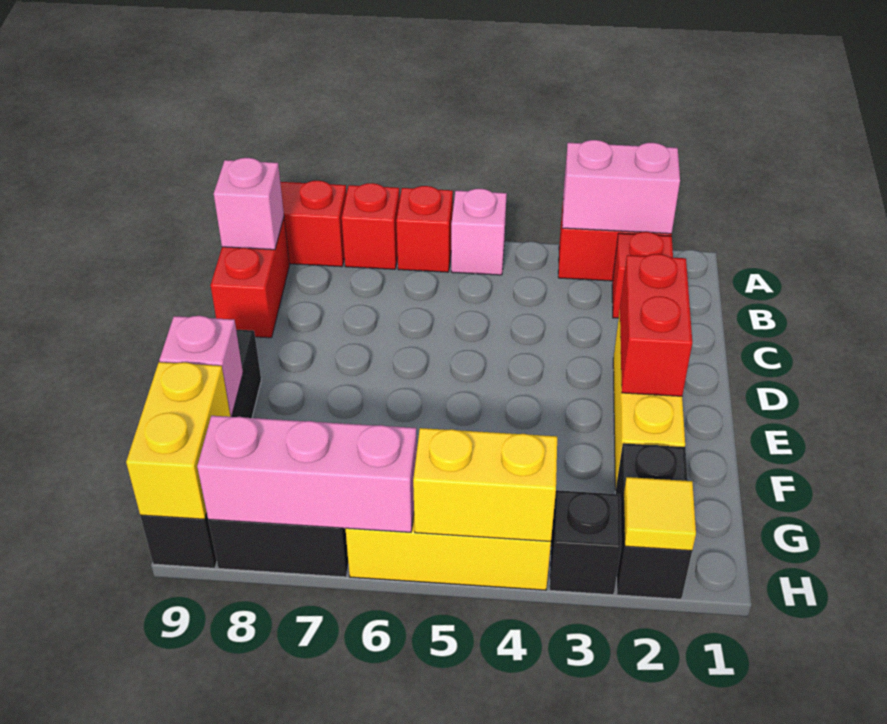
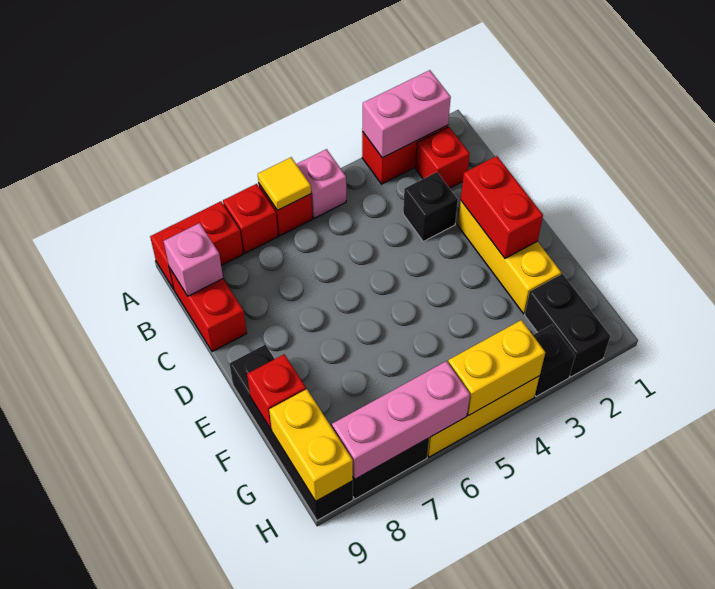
none -> black 1x1 brick [403,172,458,241]
pink 1x1 brick [159,316,243,417] -> red 1x1 brick [247,354,306,429]
yellow 1x1 tile [624,477,696,551] -> yellow 1x1 tile moved to [258,157,311,210]

